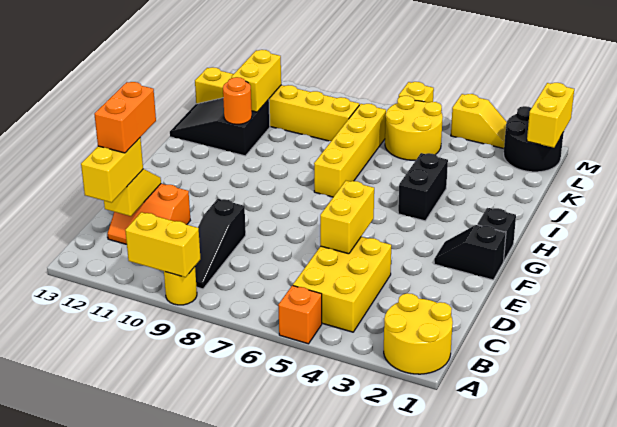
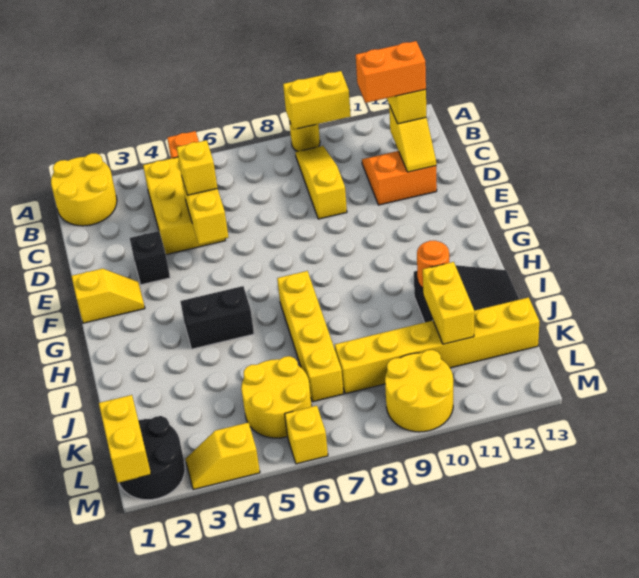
black 1x3 slope [195,199,246,289] -> yellow 1x3 slope [295,146,347,219]
orange 1x2 brick [94,82,156,153] -> orange 1x2 brick turned to [356,41,426,103]
none -> yellow 1x1 brick [177,140,218,195]
black 1x2 slope [434,225,506,280] -> yellow 1x2 slope [72,269,145,323]
black 1x1 brick [477,208,516,261] -> black 1x1 brick moved to [130,231,170,285]
black 1x2 brick [398,153,448,221] -> black 1x2 brick turned to [180,286,254,349]
none -> yellow 2x2 round brick [385,350,453,432]

